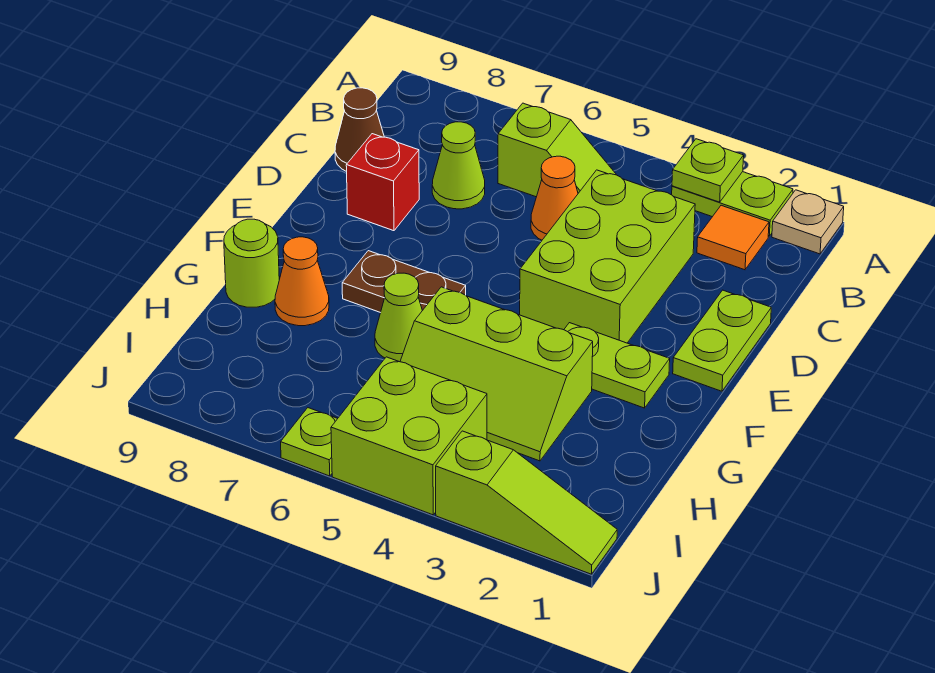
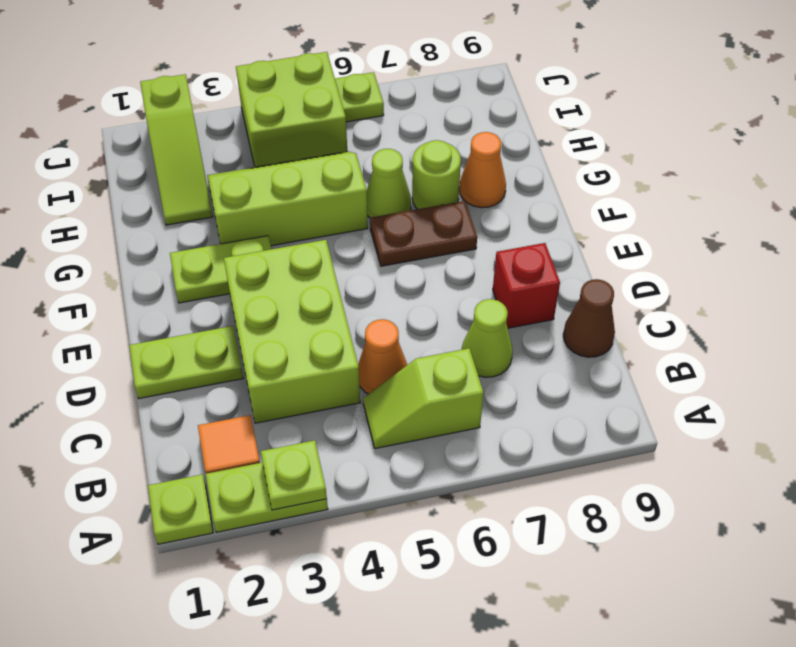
tan 1x1 plate [772,190,844,254] -> lime 1x1 plate [148,474,213,544]
lime 1x2 plate [673,290,771,391] -> lime 1x2 plate turned to [129,326,243,398]
lime 1x1 round brick [224,219,279,307] -> lime 1x1 round brick moved to [412,140,461,209]
lime 1x3 slope [436,431,617,574] -> lime 1x3 slope turned to [140,74,213,225]

